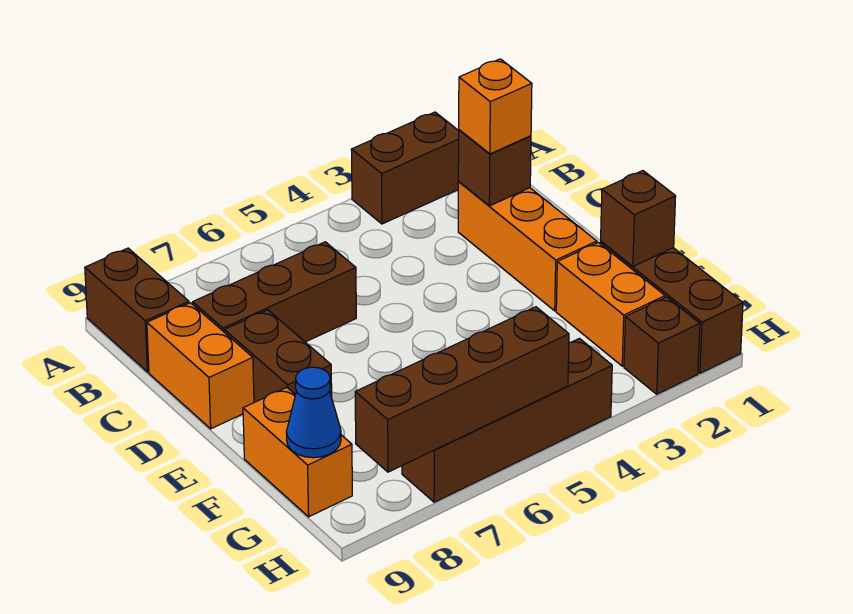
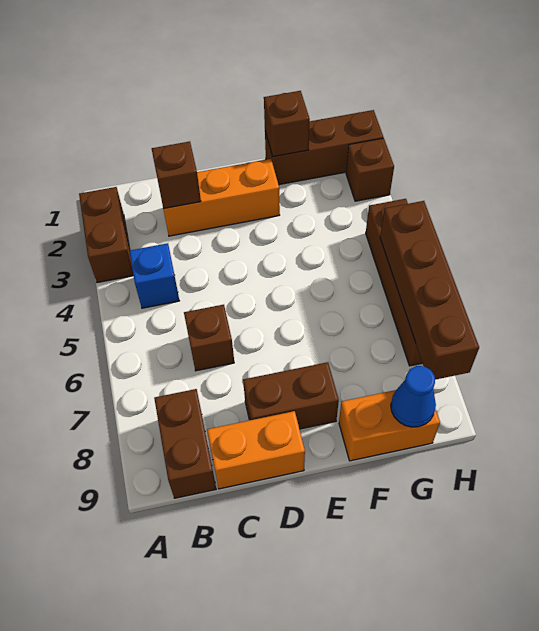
brown 1x2 brick [85,248,189,372] -> brown 1x2 brick turned to [154,389,216,498]
none -> blue 1x1 brick [129,243,179,308]
orange 1x1 brick [459,59,532,154] -> none
brown 1x3 brick [193,242,356,342] -> brown 1x1 brick [184,305,234,371]
orange 1x2 brick [556,243,665,366] -> none

